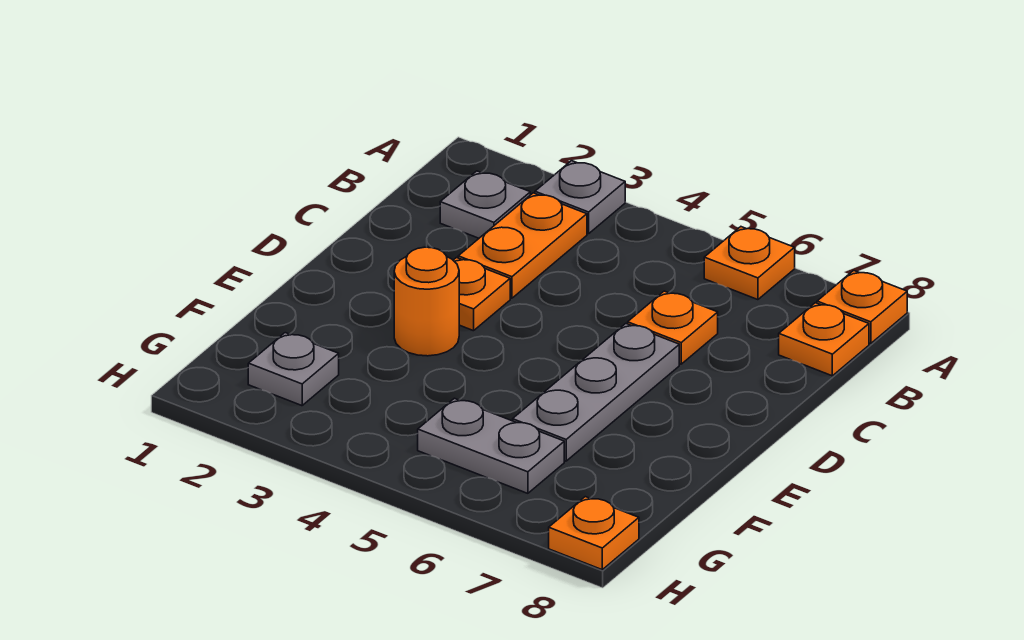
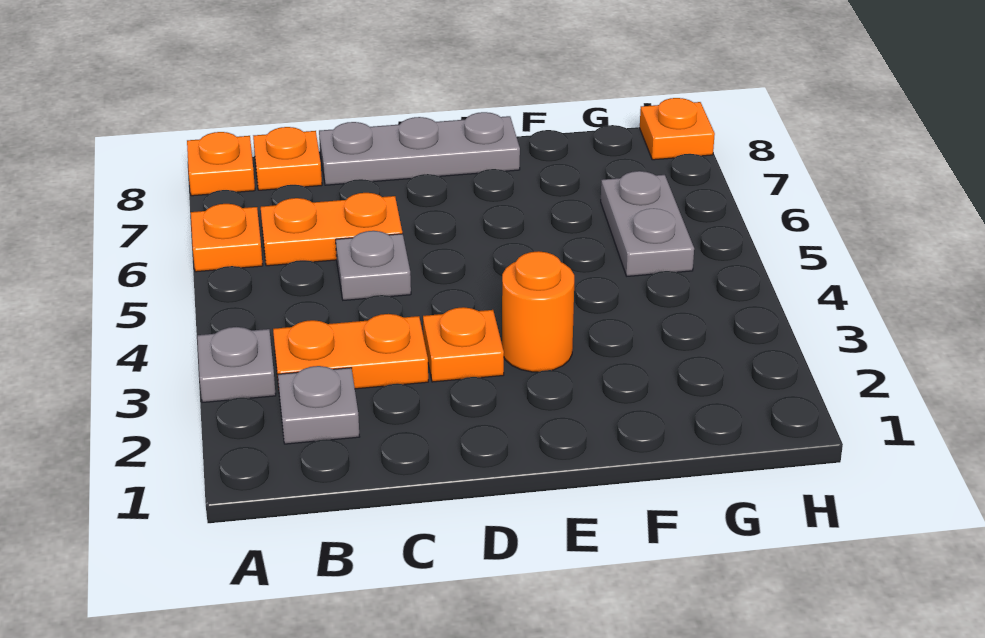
orange 1x1 plate [628,291,718,364] -> orange 1x2 plate [261,193,402,266]
grey 1x3 plate [513,324,679,461] -> grey 1x3 plate moved to [319,112,520,185]
grey 1x1 plate [248,333,339,406] -> grey 1x1 plate moved to [336,231,411,300]

